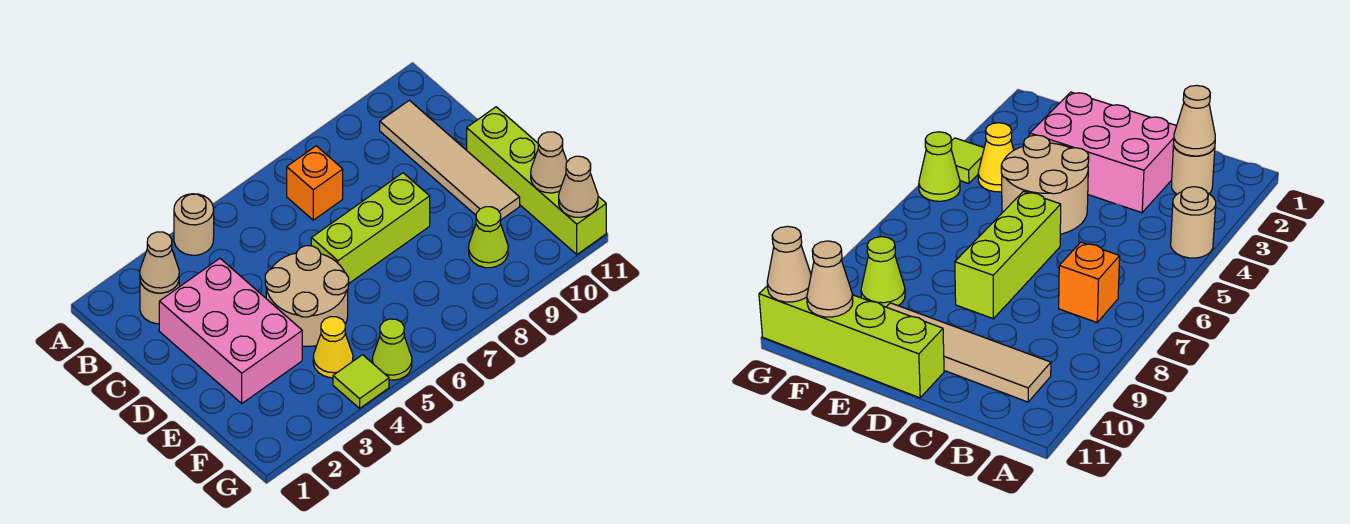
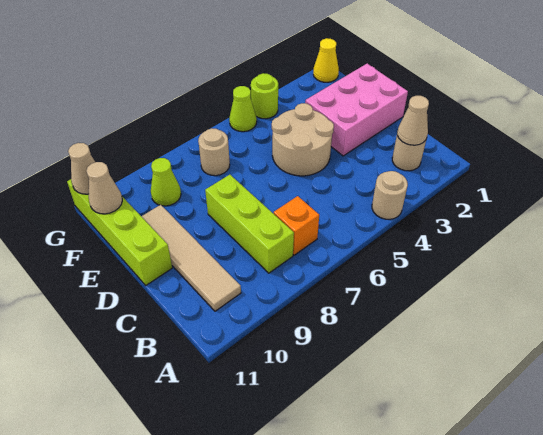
pink 2x3 brick [159,259,302,403] -> pink 2x3 brick turned to [305,64,408,156]
lime 1x3 brick [311,173,430,283] -> lime 1x3 brick turned to [205,175,294,273]
yellow 1x1 cone [313,317,353,378] -> yellow 1x1 cone moved to [313,38,339,82]
none -> tan 1x1 round brick [198,128,230,176]
lime 1x1 tile [333,355,389,408] -> lime 1x1 round brick [251,73,278,119]

